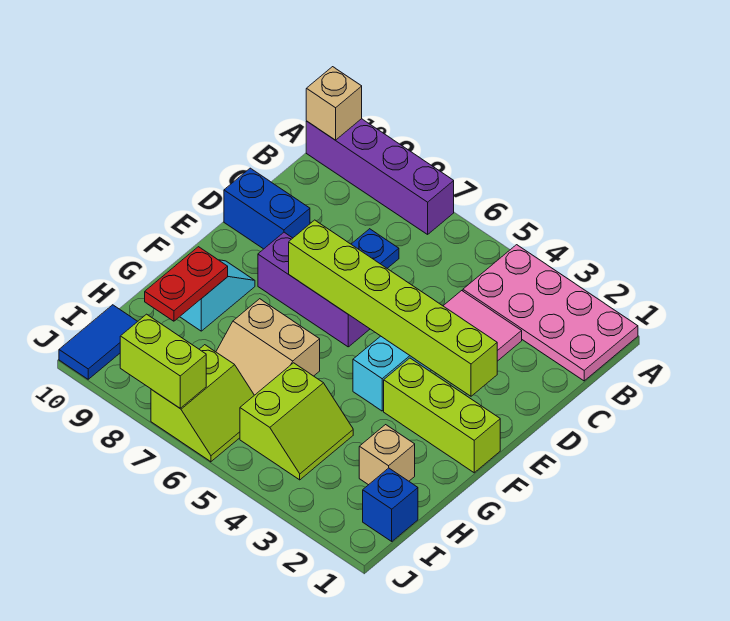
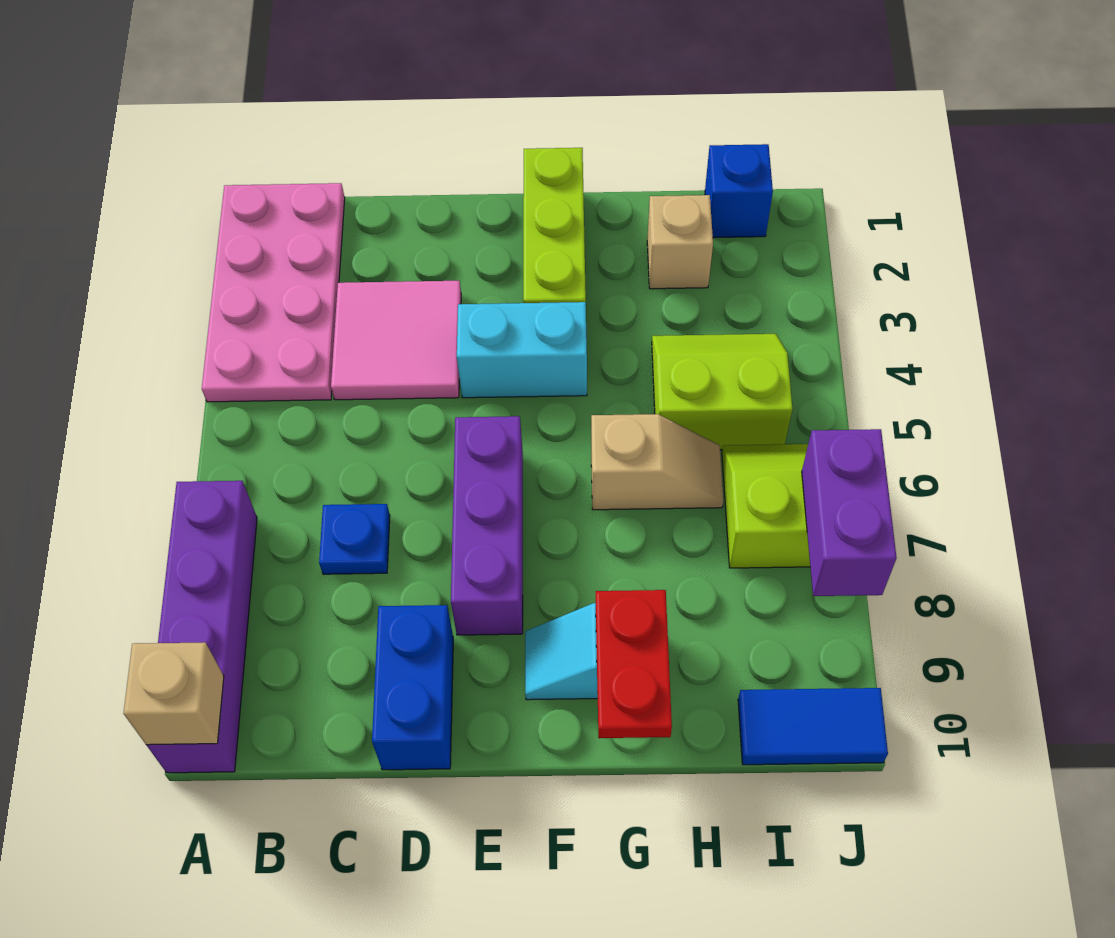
lime 1x6 brick [289,220,497,396] -> none
tan 2x2 slope [216,299,320,395] -> tan 1x2 slope [591,414,723,510]
red 1x2 plate [145,247,228,321] -> red 1x2 plate turned to [596,590,672,738]
lime 1x2 brick [120,314,206,408] -> purple 1x2 brick [802,429,897,596]

